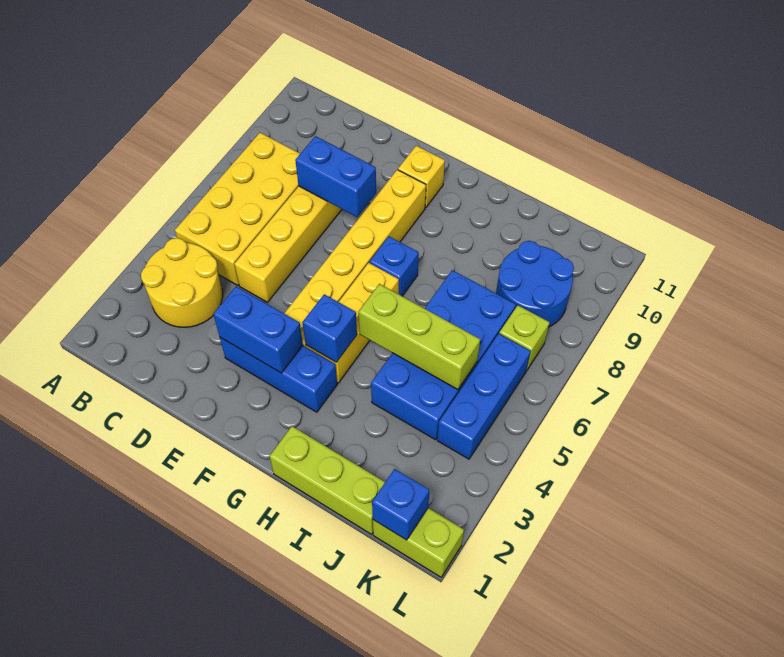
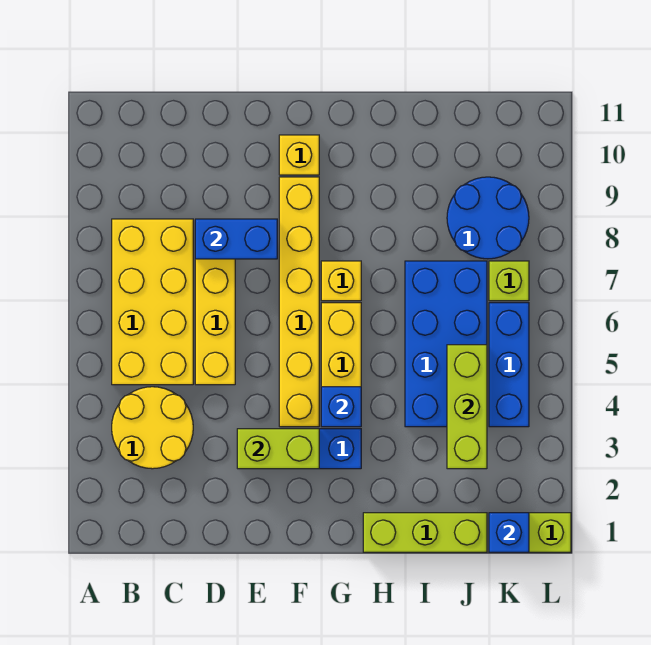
blue 1x2 brick [213,286,303,373] -> lime 1x2 brick [237,429,319,469]
blue 1x1 brick [370,237,419,296] -> yellow 1x1 brick [321,261,361,301]
lime 1x3 brick [359,284,480,390] -> lime 1x3 brick turned to [447,345,487,469]

